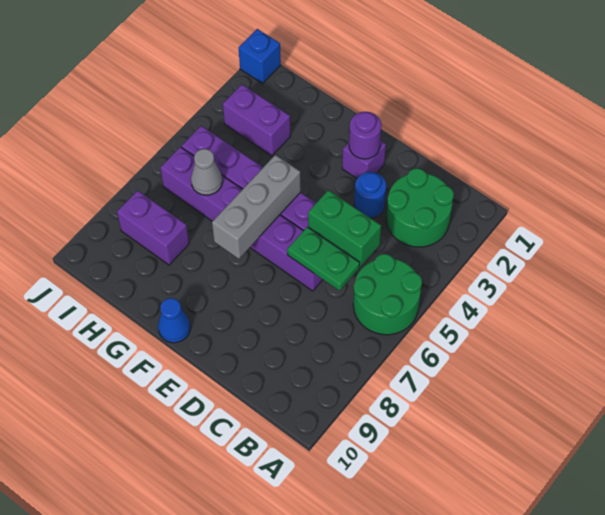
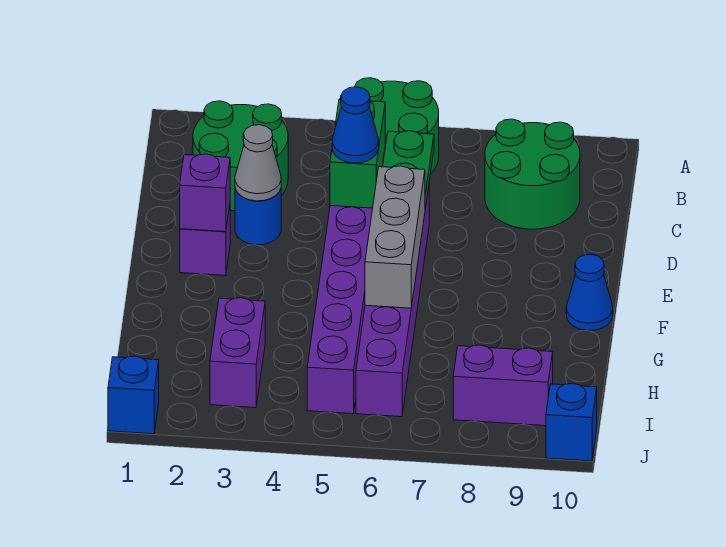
none -> green 2x2 round brick [485,119,580,229]
none -> blue 1x1 cone [332,87,379,163]
purple 1x1 round brick [349,112,381,159] -> purple 1x1 brick [180,154,230,232]
grey 1x3 brick [212,155,301,259] -> grey 1x3 brick turned to [365,166,425,308]
grey 1x1 cone [191,149,222,195] -> grey 1x1 cone moved to [235,125,281,201]
purple 1x2 brick [117,190,189,265] -> purple 1x2 brick turned to [453,345,553,426]
none -> blue 1x1 brick [546,383,597,461]

